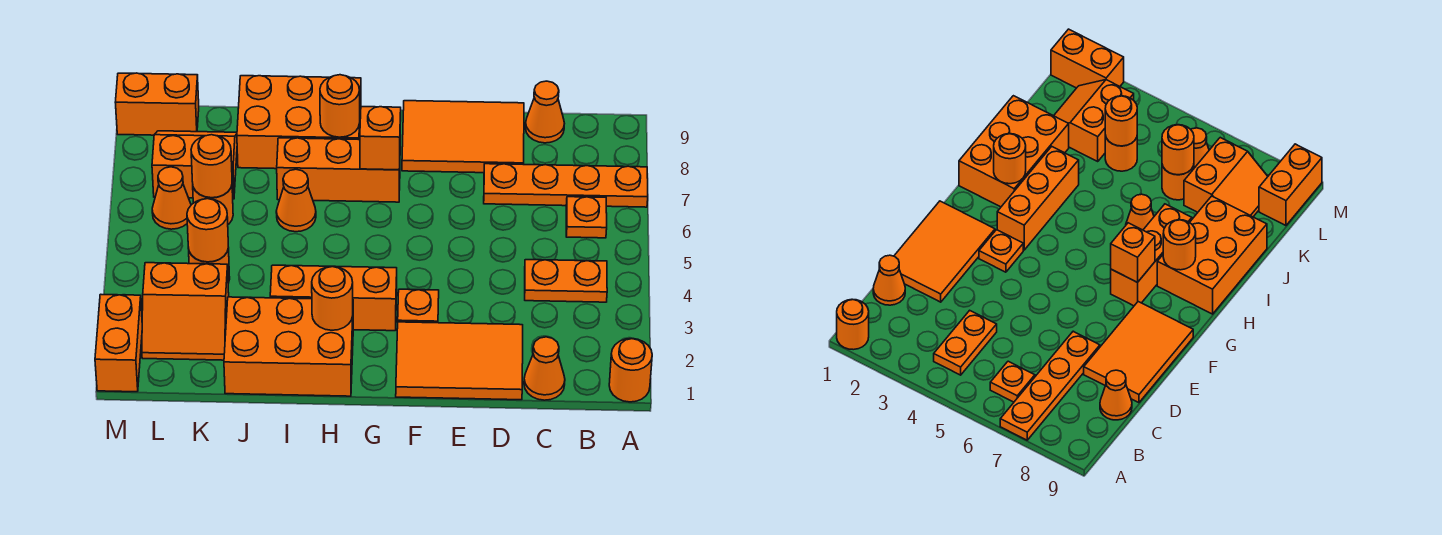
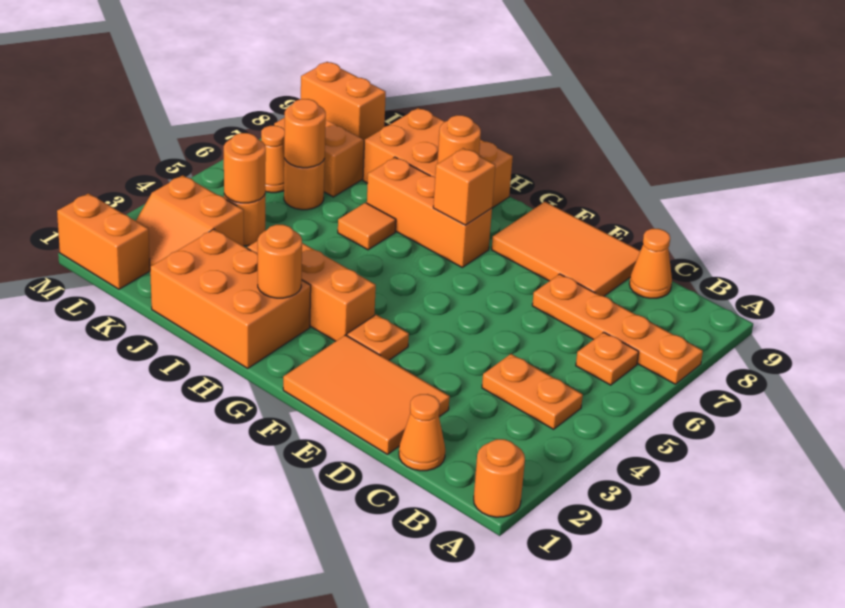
orange 1x1 cone [276,169,316,232] -> orange 1x1 tile [338,203,396,250]
orange 1x2 brick [95,294,142,392] -> orange 1x2 brick turned to [57,193,150,289]

